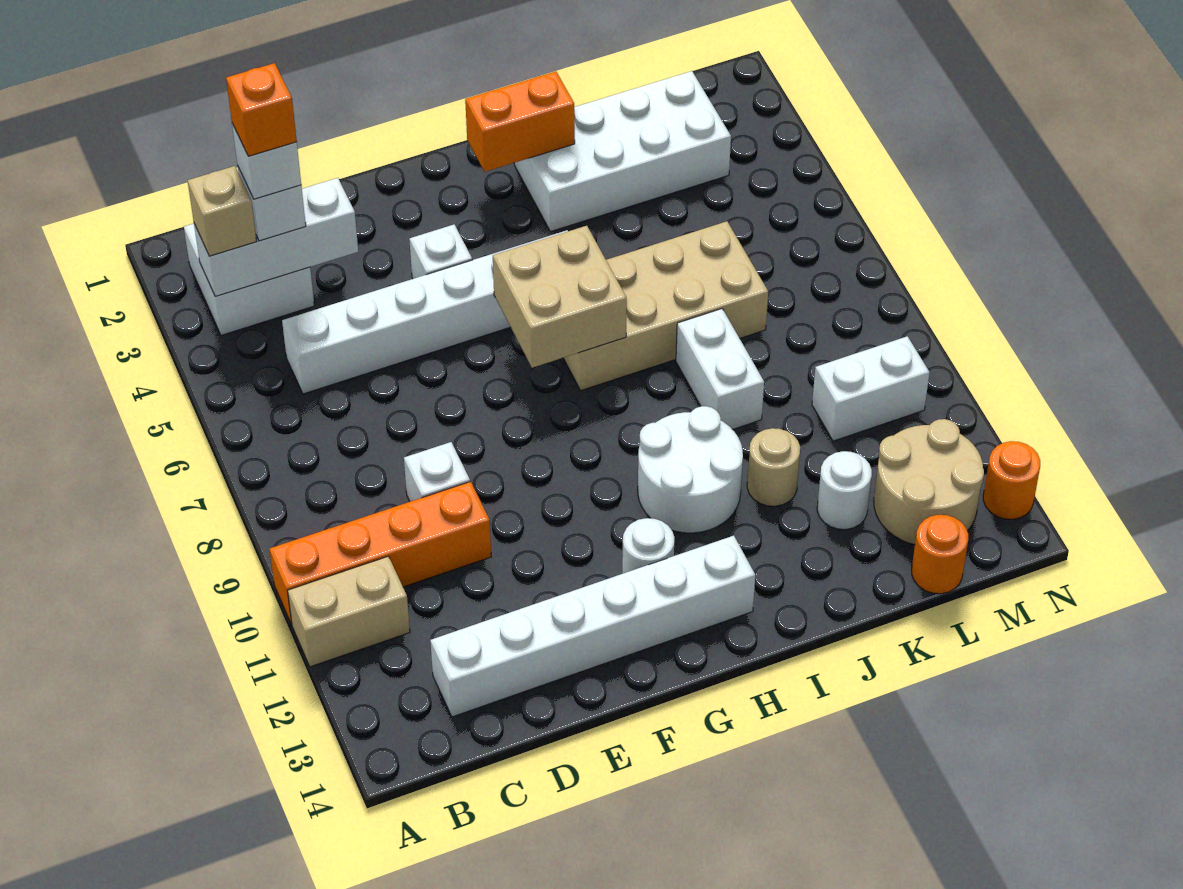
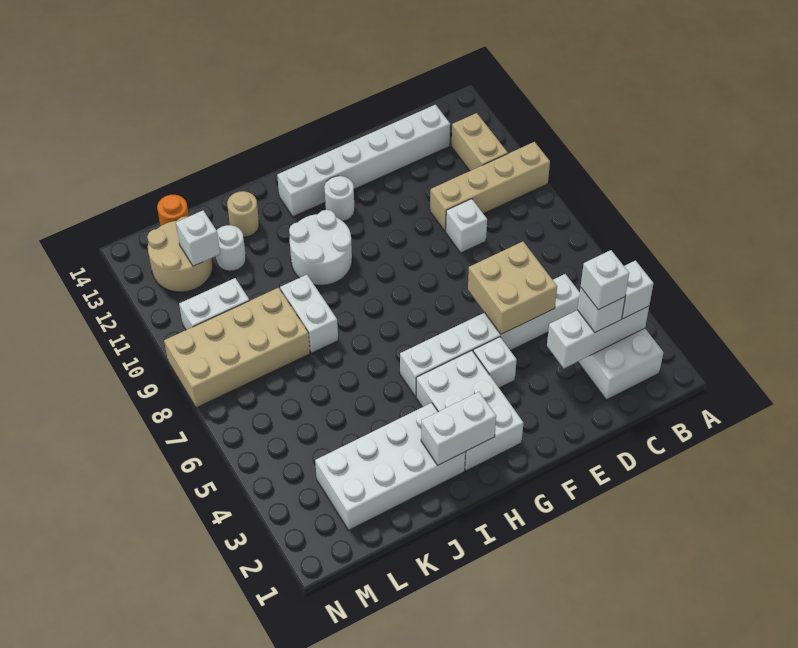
orange 1x4 brick [269,482,491,625] -> tan 1x4 brick [430,142,550,231]
tan 1x2 brick [288,556,410,667] -> tan 1x2 brick turned to [452,113,508,171]
tan 1x1 brick [188,166,257,256] -> white 1x1 brick [622,261,653,319]
orange 1x1 brick [226,63,297,156] -> none
none -> white 2x3 brick [416,351,523,471]
tan 2x2 brick [493,226,627,368] -> tan 2x2 brick moved to [468,242,557,334]
orange 1x2 brick [465,71,575,172] -> white 1x2 brick [421,392,496,465]
tan 2x4 brick [563,221,768,390] -> tan 2x4 brick moved to [164,288,310,408]
tan 1x1 round brick [747,428,800,506] -> tan 1x1 round brick moved to [227,191,259,237]
none -> white 1x1 brick [176,211,220,266]
orange 1x1 round brick [983,441,1040,519] -> none

